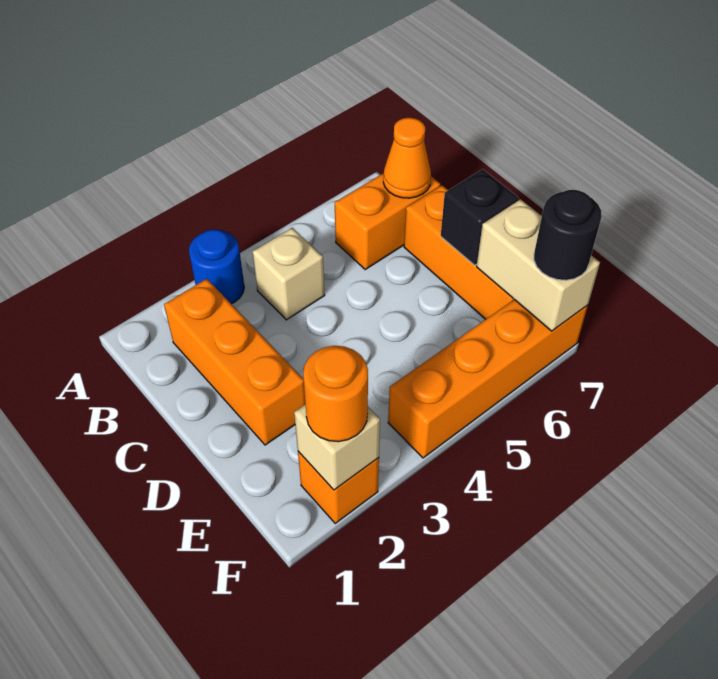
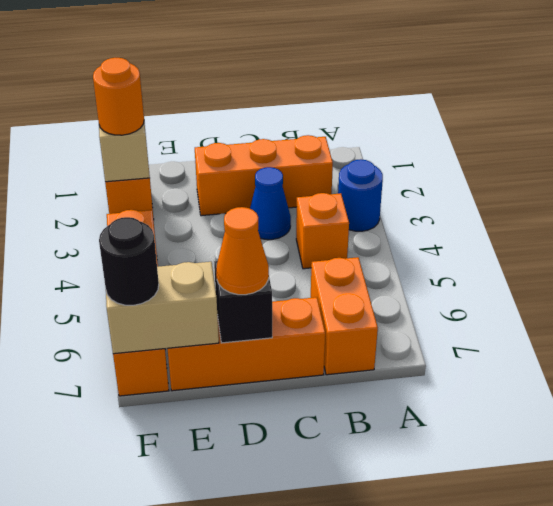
tan 1x1 brick [253,228,325,320] -> orange 1x1 brick [296,193,349,269]
orange 1x1 cone [383,117,431,198] -> orange 1x1 cone moved to [216,207,269,295]
none -> blue 1x1 cone [250,167,291,240]

